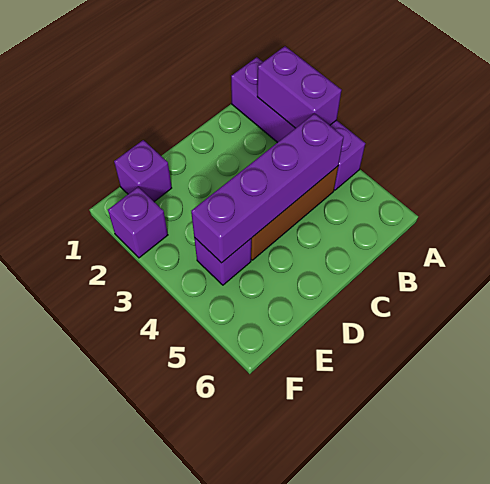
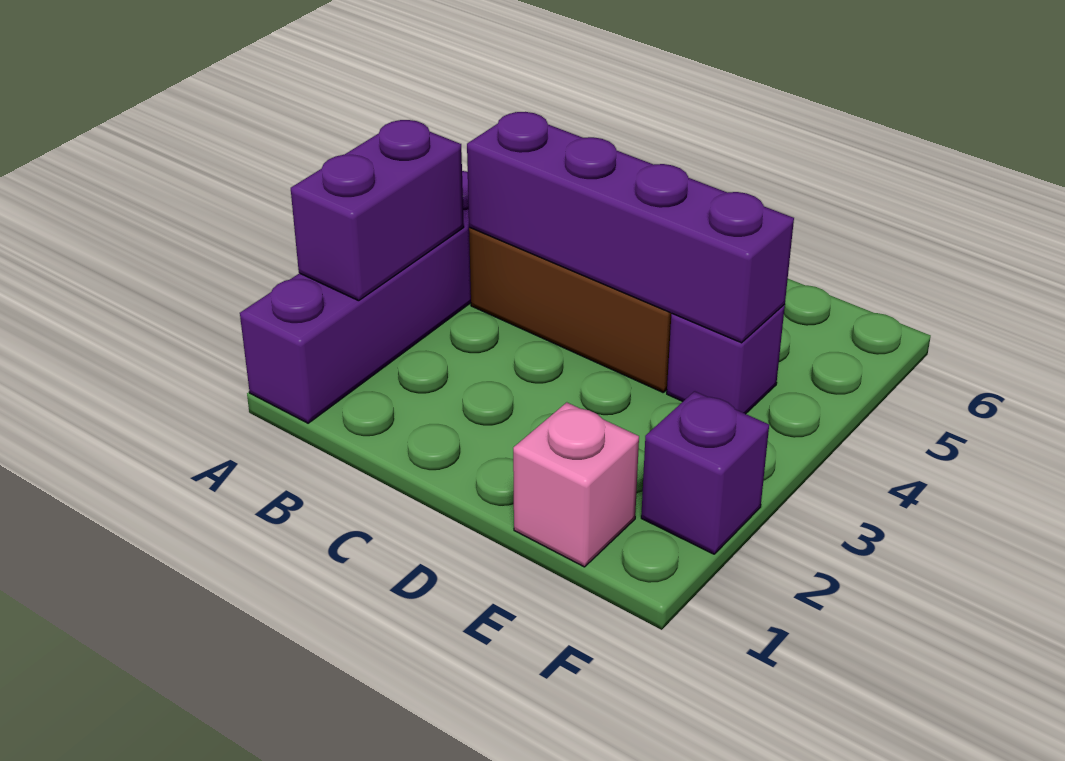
purple 1x1 brick [114,140,172,202] -> pink 1x1 brick [513,402,639,567]

